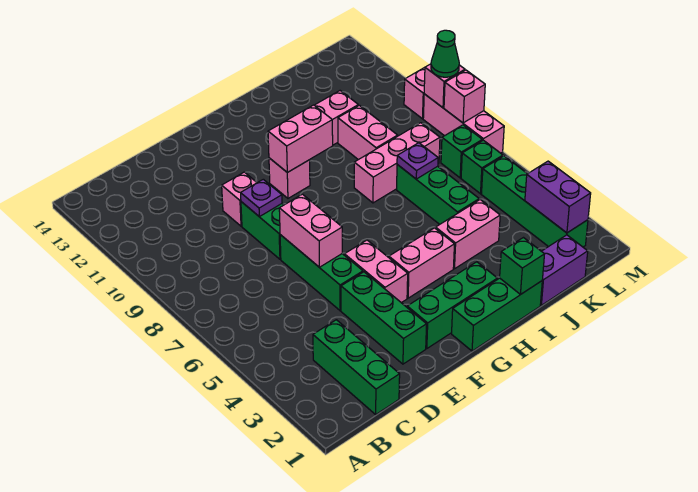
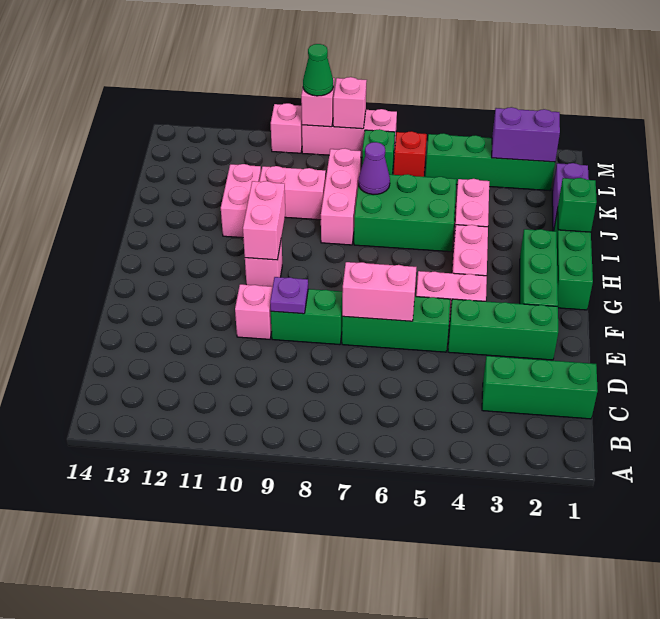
green 1x3 brick [397,165,479,224] -> green 2x3 brick [354,174,456,252]
purple 1x1 plate [397,143,438,179] -> purple 1x1 cone [358,142,390,195]
green 1x1 brick [461,140,503,194] -> red 1x1 brick [394,131,427,177]

